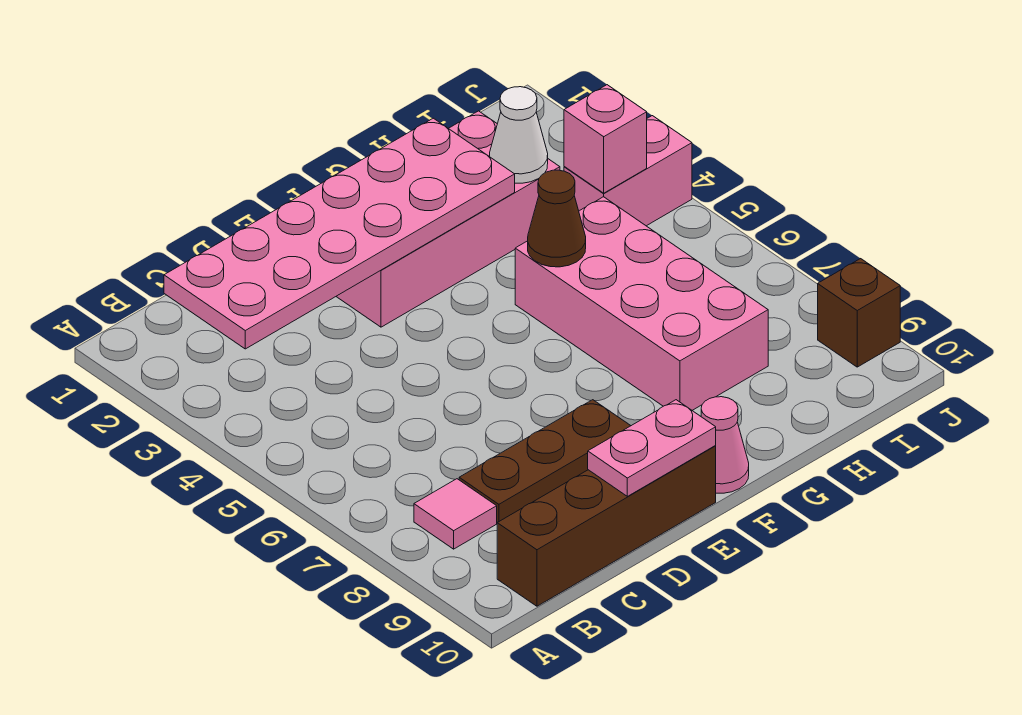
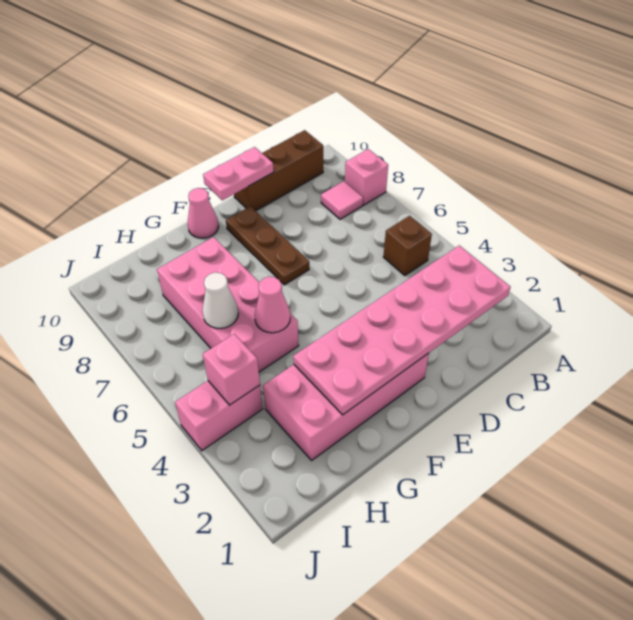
none -> pink 1x1 brick [345,149,388,205]
brown 1x4 brick [497,446,716,606] -> brown 1x3 brick [234,130,323,211]
brown 1x3 plate [459,400,631,522] -> brown 1x3 plate turned to [226,206,309,285]
brown 1x1 cone [528,170,586,267] -> pink 1x1 cone [255,277,290,333]
white 1x1 cone [490,87,548,183] -> white 1x1 cone moved to [202,273,238,328]
brown 1x1 brick [818,259,900,367] -> brown 1x1 brick moved to [383,216,432,275]

